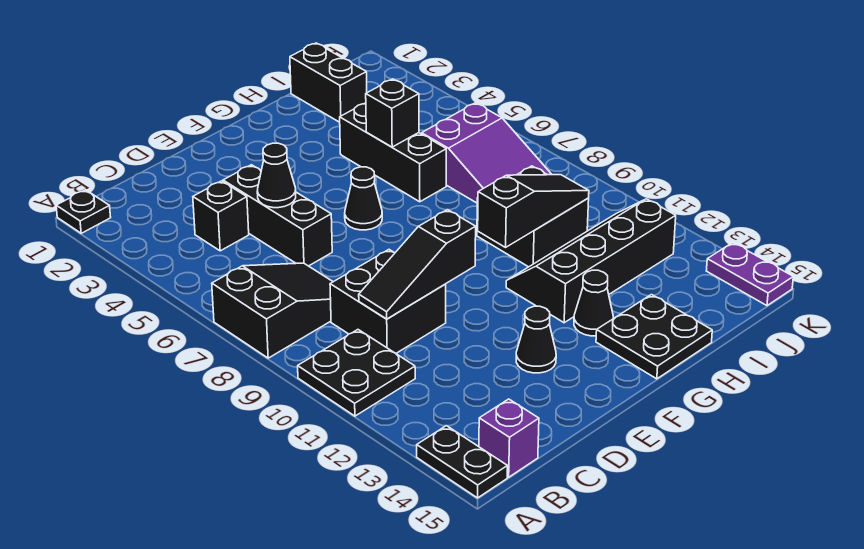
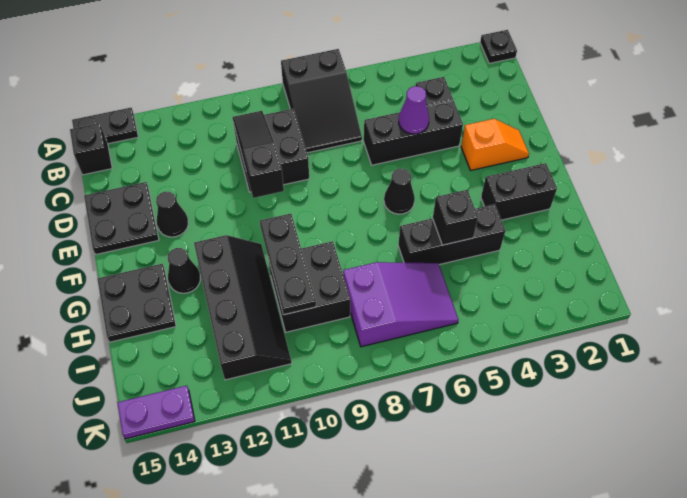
black 2x2 plate [298,330,415,416] -> black 2x2 plate moved to [84,182,159,254]
purple 1x1 brick [479,399,539,477] -> black 1x1 brick [70,123,112,175]
black 1x1 cone [257,143,296,208] -> purple 1x1 cone [399,86,429,134]
none -> orange 1x2 slope [461,119,529,170]
black 1x3 slope [478,175,589,247] -> black 1x3 plate [260,214,316,315]
black 1x2 brick [290,43,367,122] -> black 1x2 brick moved to [481,163,557,220]
purple 2x3 slope [422,103,552,203] -> purple 2x3 slope turned to [343,262,458,347]

